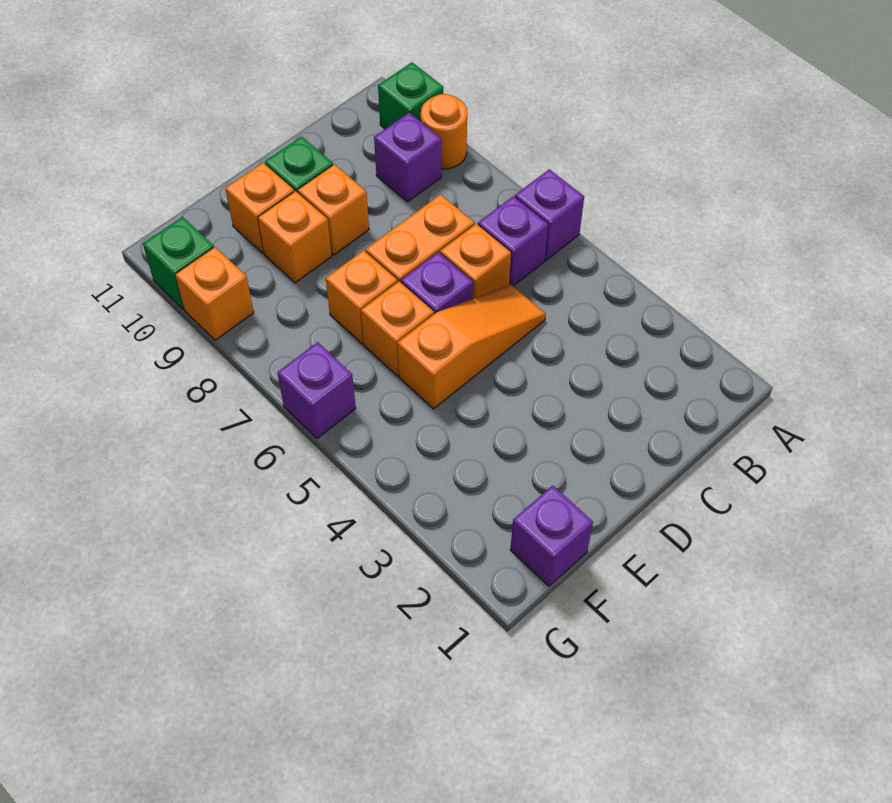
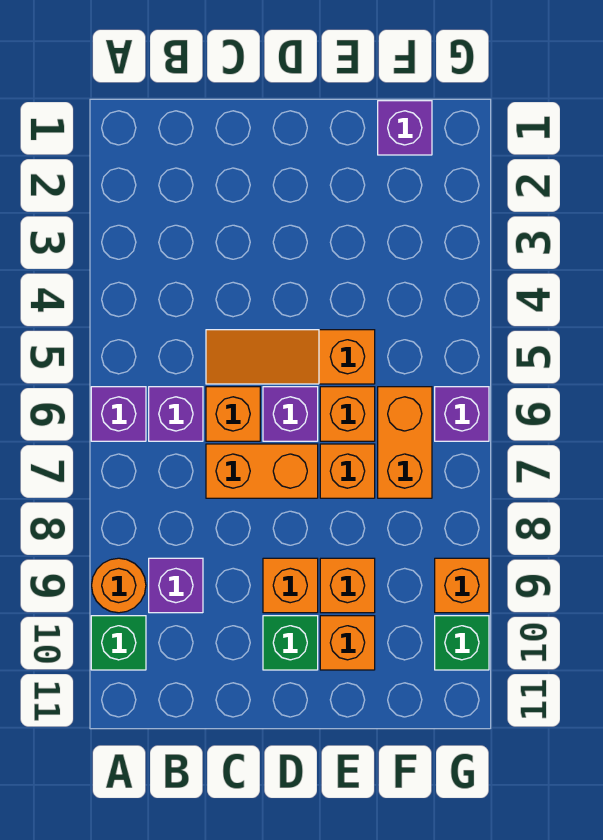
none -> orange 1x2 brick [378,387,432,498]

